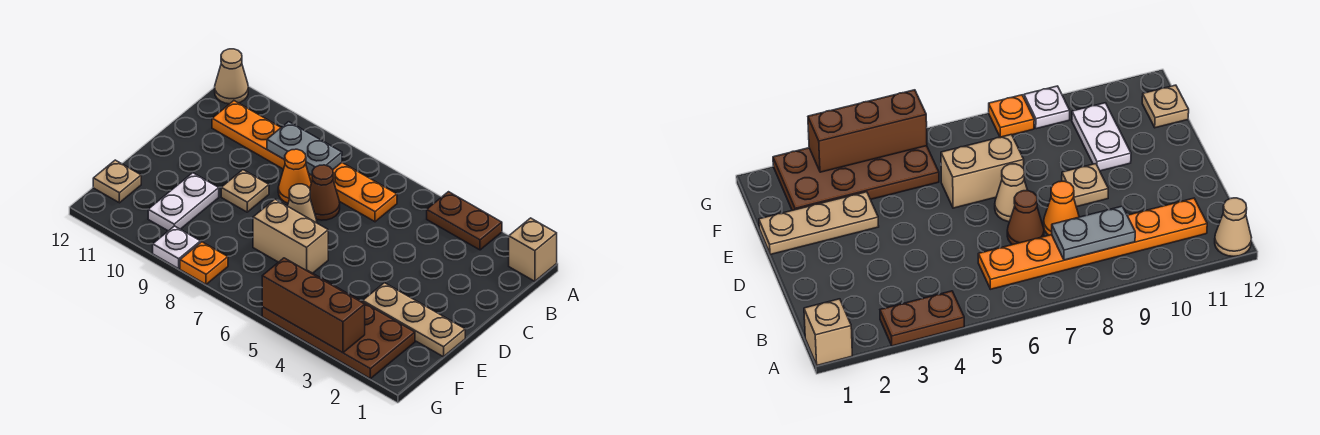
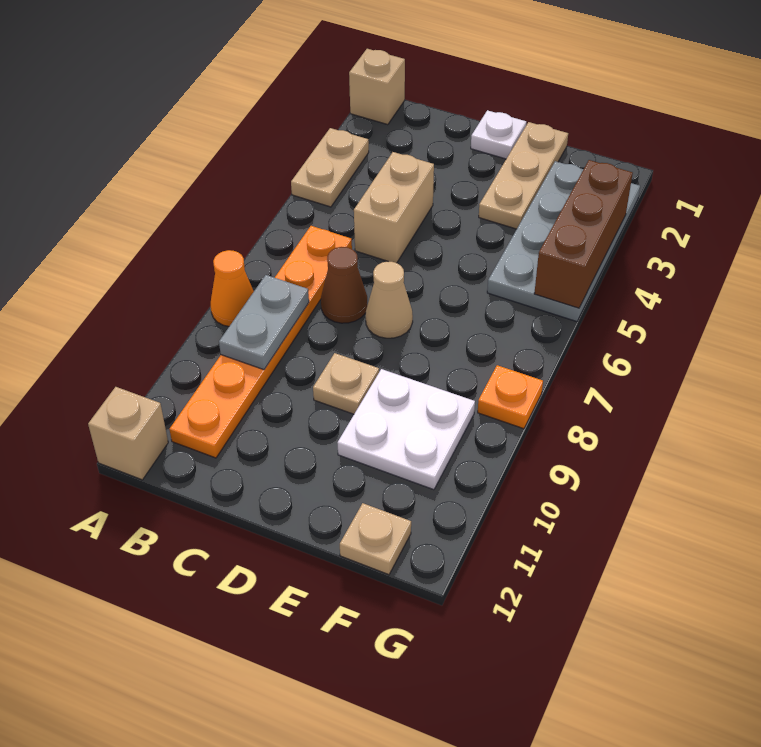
brown 1x2 plate [427,192,502,250] -> tan 1x2 plate [291,128,369,207]
tan 1x1 cone [215,49,248,104] -> tan 1x1 brick [88,387,168,480]
orange 1x1 cone [278,149,311,203] -> orange 1x1 cone moved to [211,250,254,326]
tan 1x2 brick [253,199,328,273] -> tan 1x2 brick moved to [354,152,434,263]
white 1x2 plate [148,173,219,231] -> white 2x2 plate [337,369,475,490]
brown 2x4 plate [262,270,415,379] -> grey 2x4 plate [487,161,640,322]
white 1x1 plate [153,226,201,269] -> white 1x1 plate moved to [471,110,526,159]

